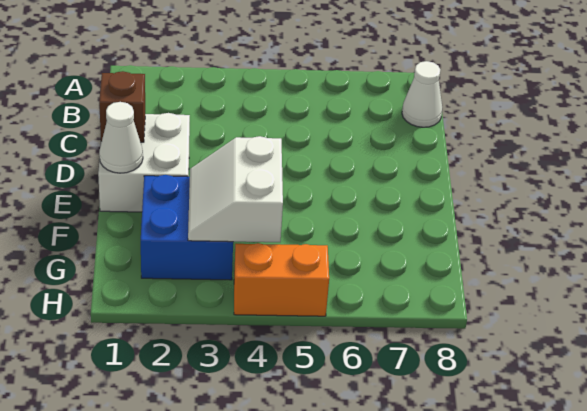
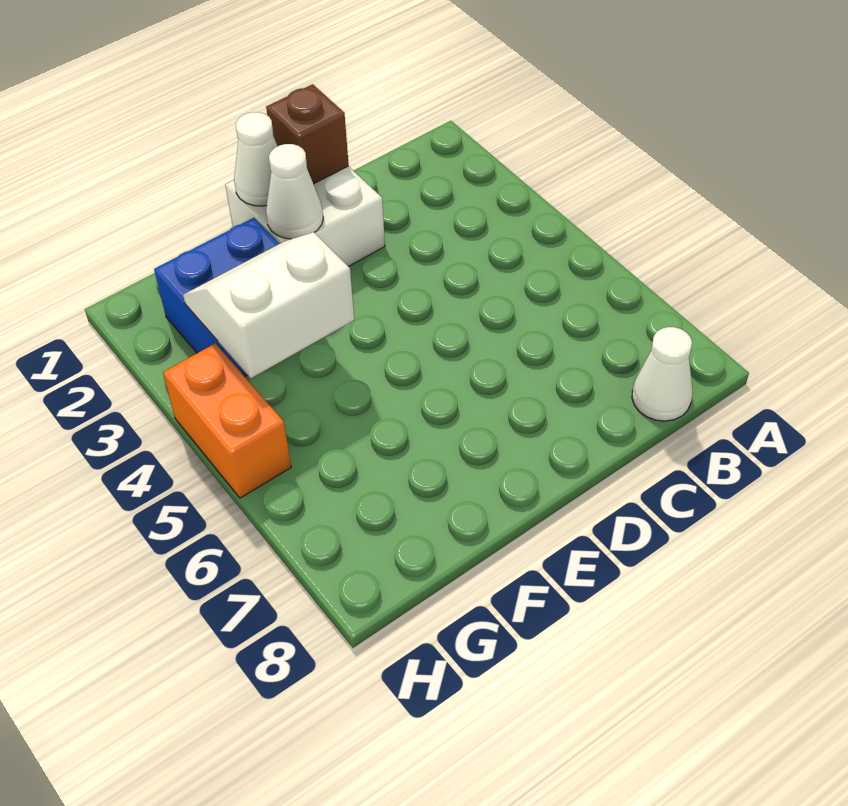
none -> white 1x1 cone [266,144,323,239]

